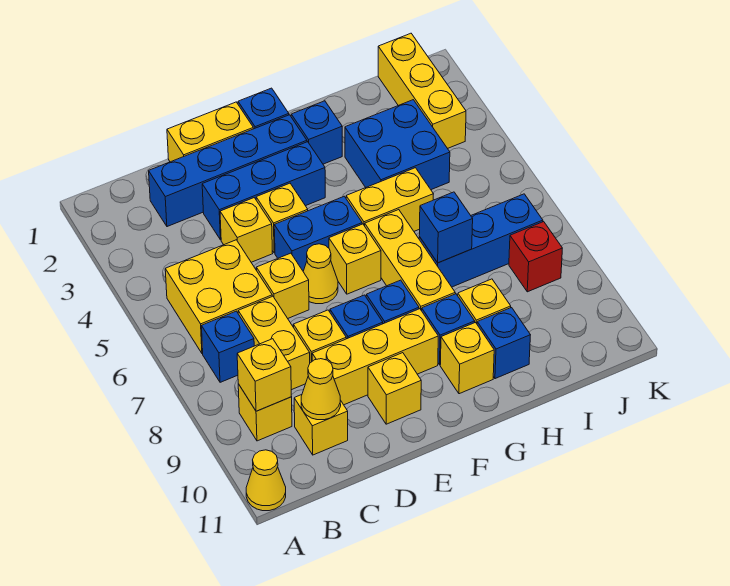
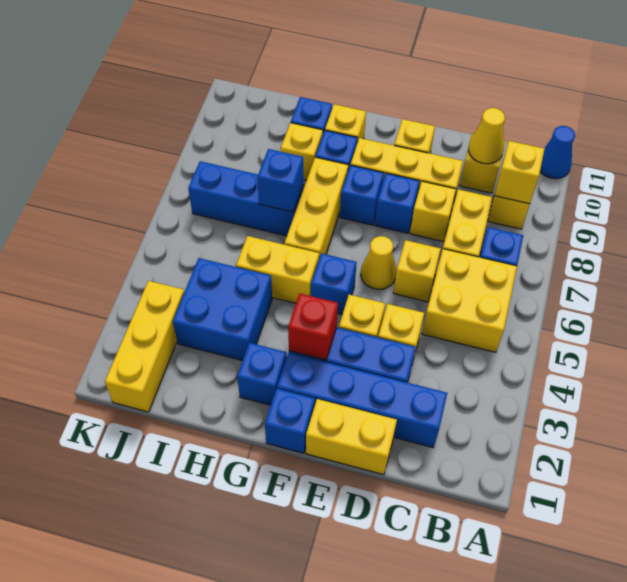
yellow 1x1 cone [246,450,286,511] -> blue 1x1 cone [540,126,575,179]
blue 1x2 brick [274,196,362,271] -> blue 1x1 brick [311,253,357,315]
yellow 1x1 brick [329,224,381,294] -> none
red 1x1 brick [509,222,562,292] -> red 1x1 brick moved to [288,294,338,360]

